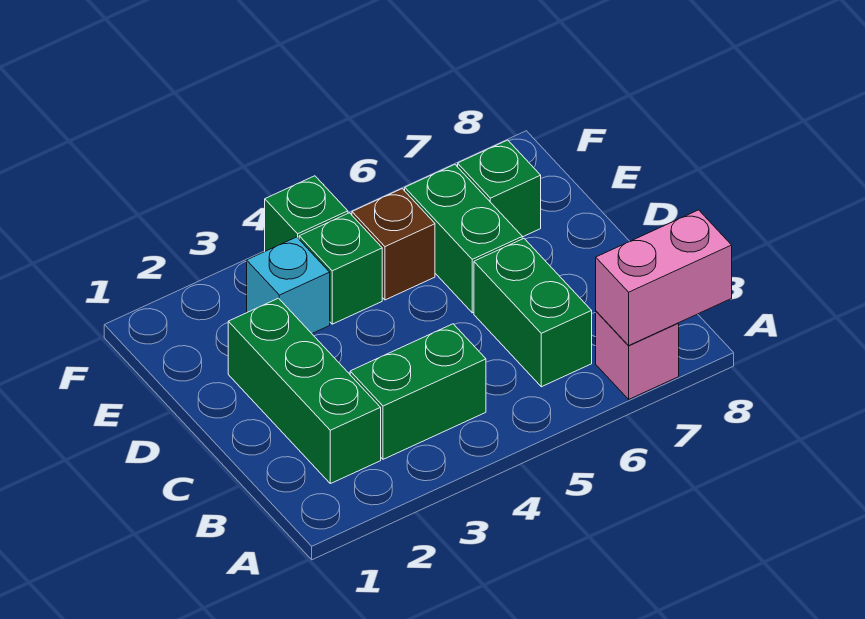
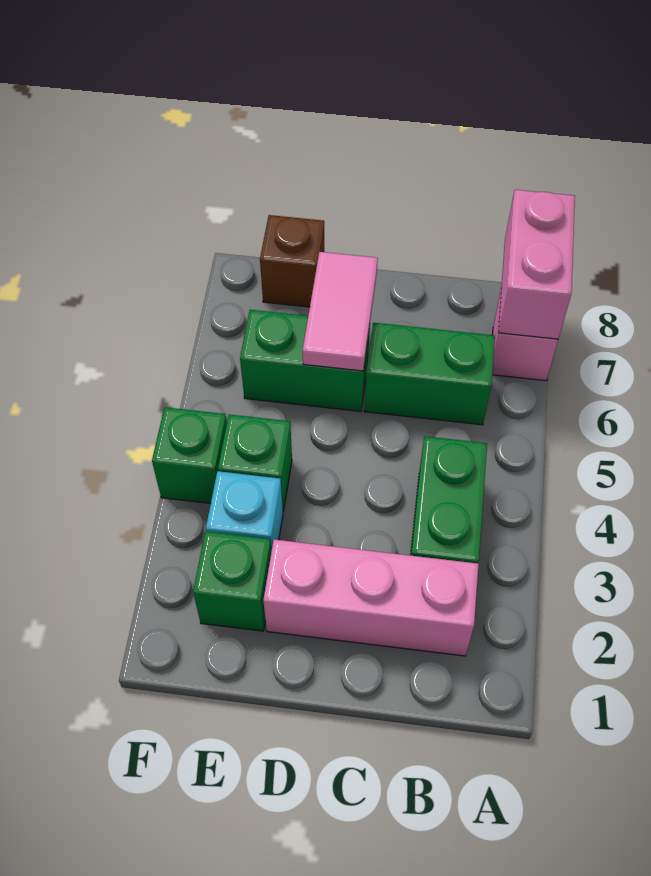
green 1x3 brick [228,298,381,484] -> pink 1x3 brick [263,539,479,656]
none -> pink 1x2 tile [303,252,378,371]
brown 1x1 brick [352,189,435,300] -> brown 1x1 brick moved to [260,215,324,307]
green 1x1 brick [458,140,541,237] -> green 1x1 brick moved to [193,531,271,631]

